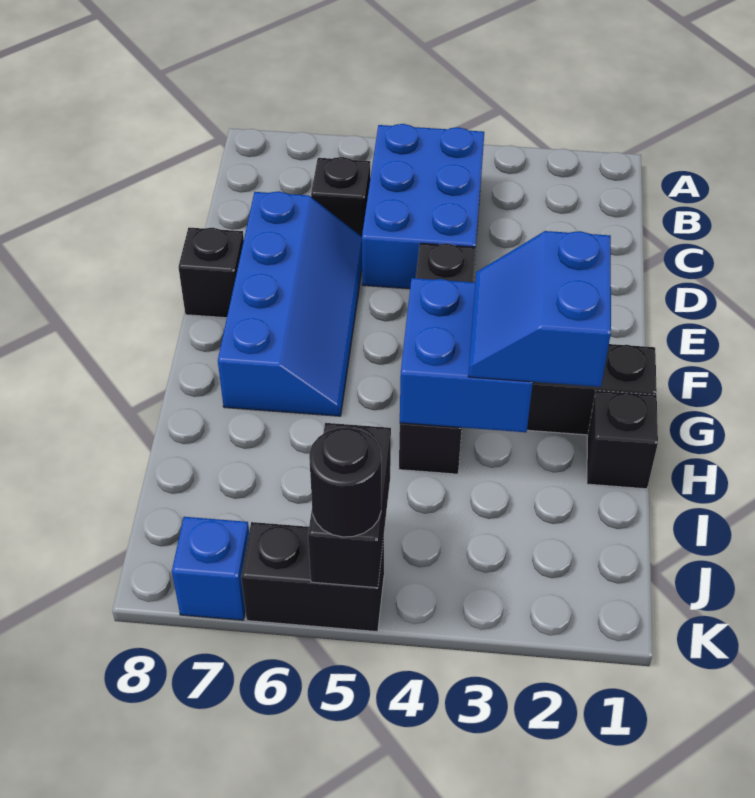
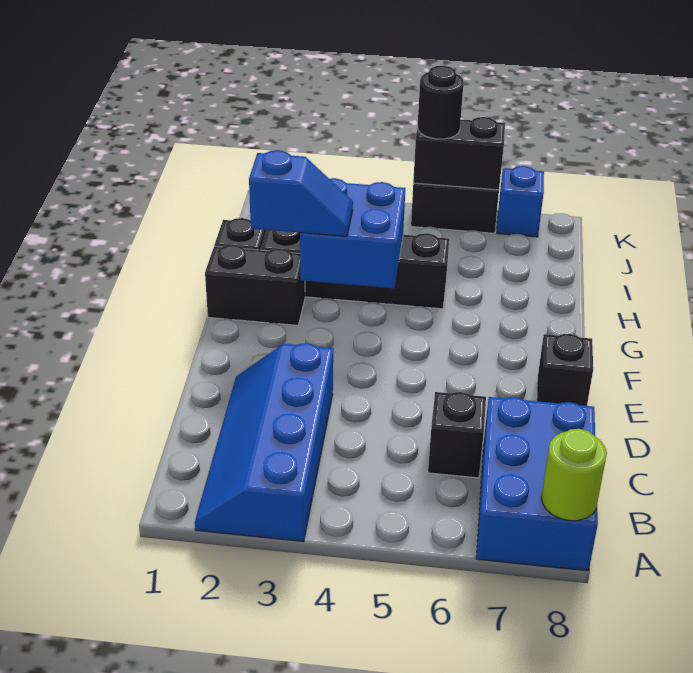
none -> lime 1x1 round brick [541,429,607,521]
blue 2x3 brick [362,124,484,289] -> blue 2x3 brick moved to [476,397,598,571]
blue 2x4 slope [218,191,362,416] -> blue 2x4 slope moved to [195,343,333,542]
black 1x4 brick [399,243,475,474] -> black 1x4 brick turned to [261,230,449,309]
blue 2x2 slope [468,231,611,387] -> blue 1x2 slope [249,150,353,236]
black 1x2 brick [308,423,391,588] -> black 1x2 brick turned to [413,117,505,190]

